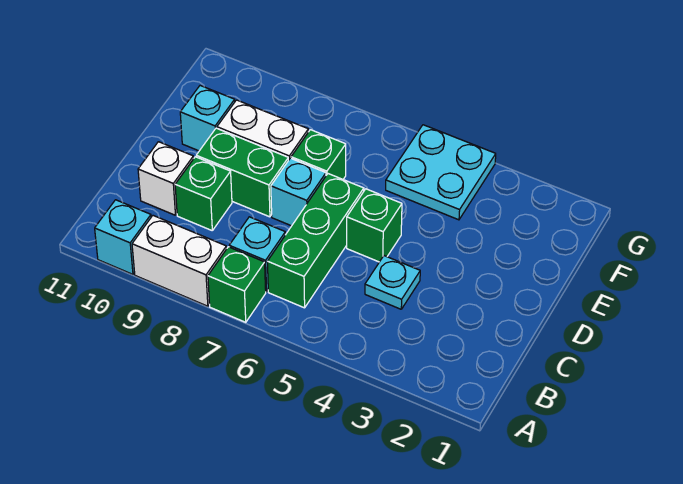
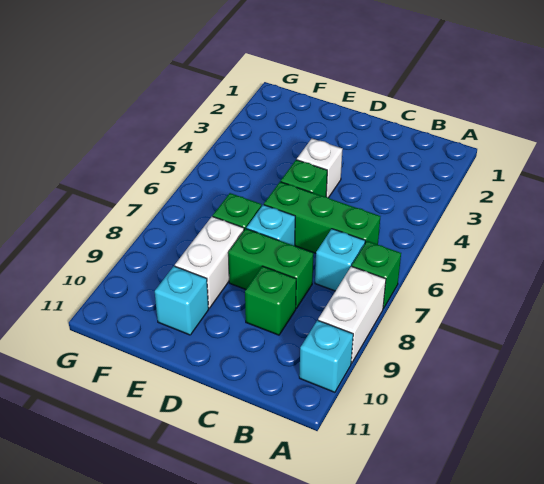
cyan 1x1 plate [365,256,420,309] -> none
white 1x1 brick [138,142,194,215] -> white 1x1 brick moved to [297,139,343,198]
green 1x2 brick [196,128,288,217] -> green 1x2 brick turned to [228,229,314,309]
cyan 2x2 plate [386,125,496,220] -> none

